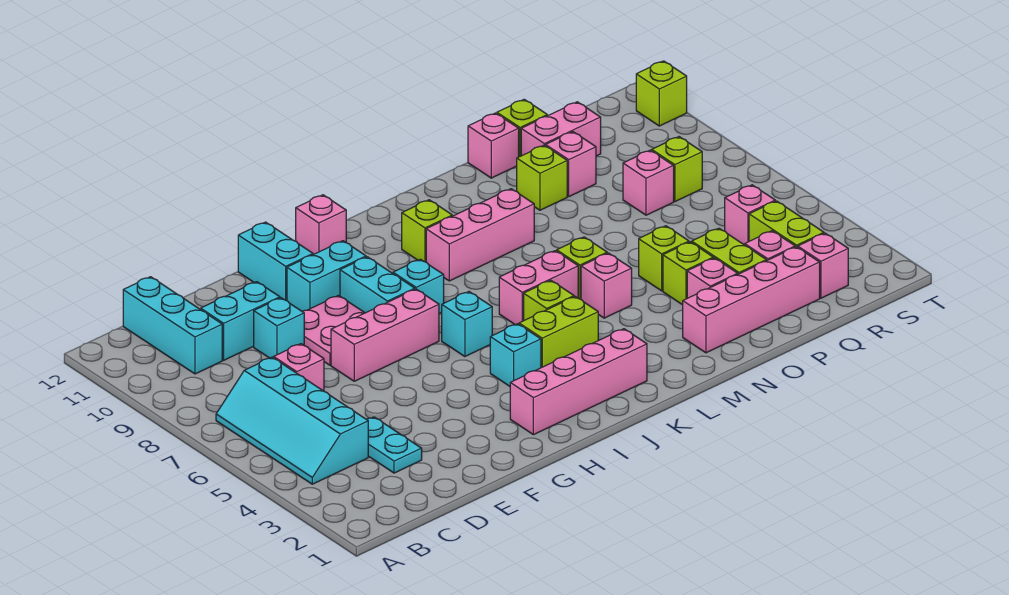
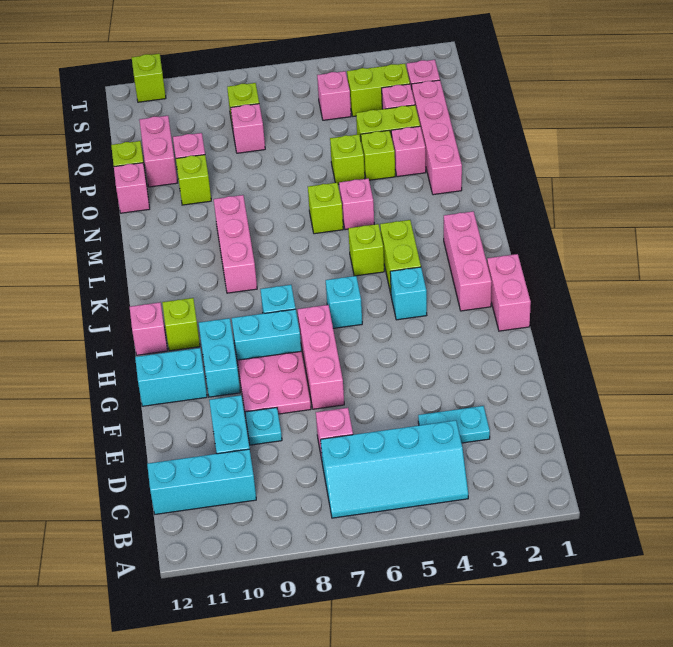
cyan 1x1 brick [254,298,304,358] -> cyan 1x1 plate [245,408,282,445]
pink 1x4 brick [510,329,647,435] -> pink 1x3 brick [444,211,492,311]
pink 1x2 brick [499,251,578,325] -> pink 1x2 brick moved to [487,254,531,331]
lime 1x1 brick [402,200,452,262] -> lime 1x1 brick moved to [162,298,200,351]

